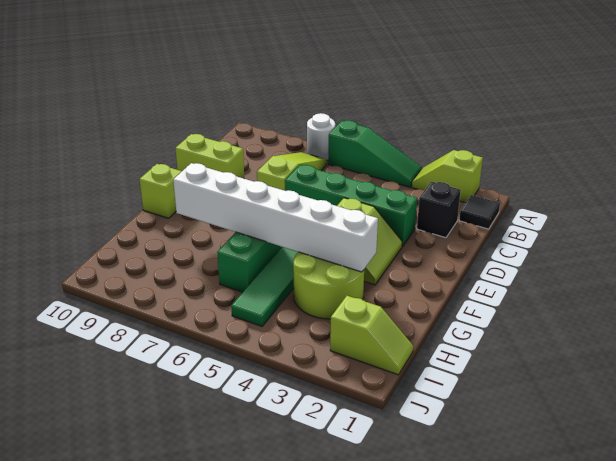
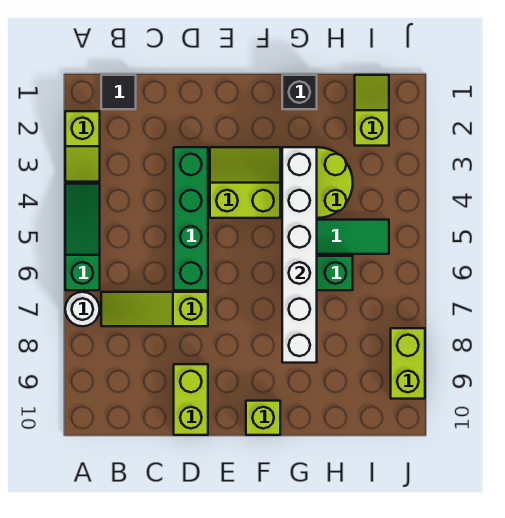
black 1x1 brick [417,182,461,238] -> black 1x1 brick moved to [282,75,317,109]
none -> lime 1x2 brick [391,328,425,399]

